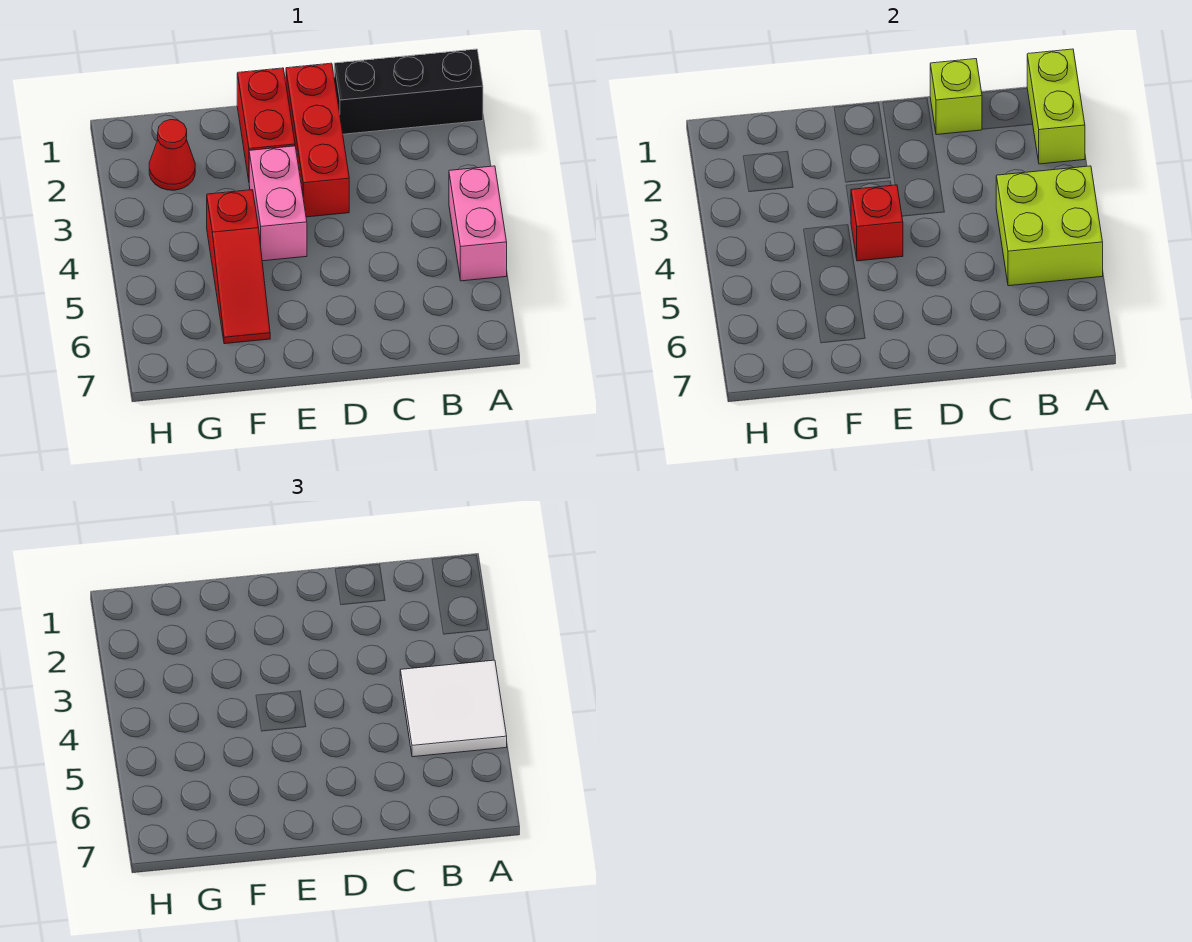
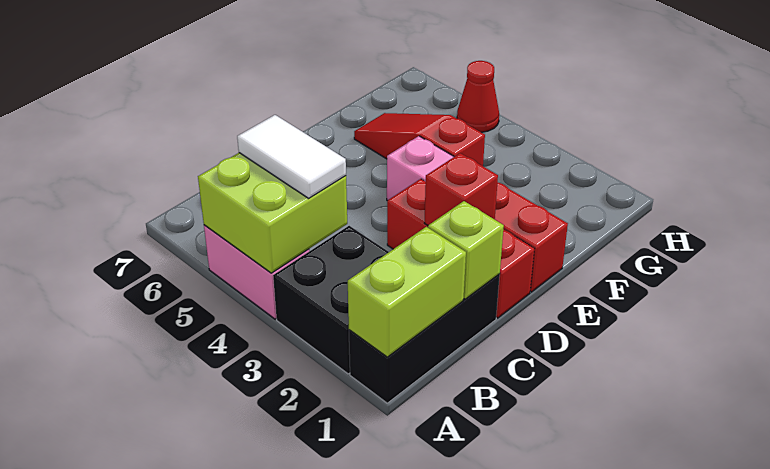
lime 1x2 brick [1027,49,1085,164] -> lime 1x2 brick turned to [348,227,466,357]
none -> black 2x2 brick [273,226,389,374]
white 2x2 tile [400,660,507,757] -> white 1x2 tile [237,115,346,198]
red 1x1 brick [851,185,903,261] -> red 1x1 brick moved to [424,153,498,225]
red 1x1 cone [149,119,195,190] -> red 1x1 cone moved to [457,61,499,132]

